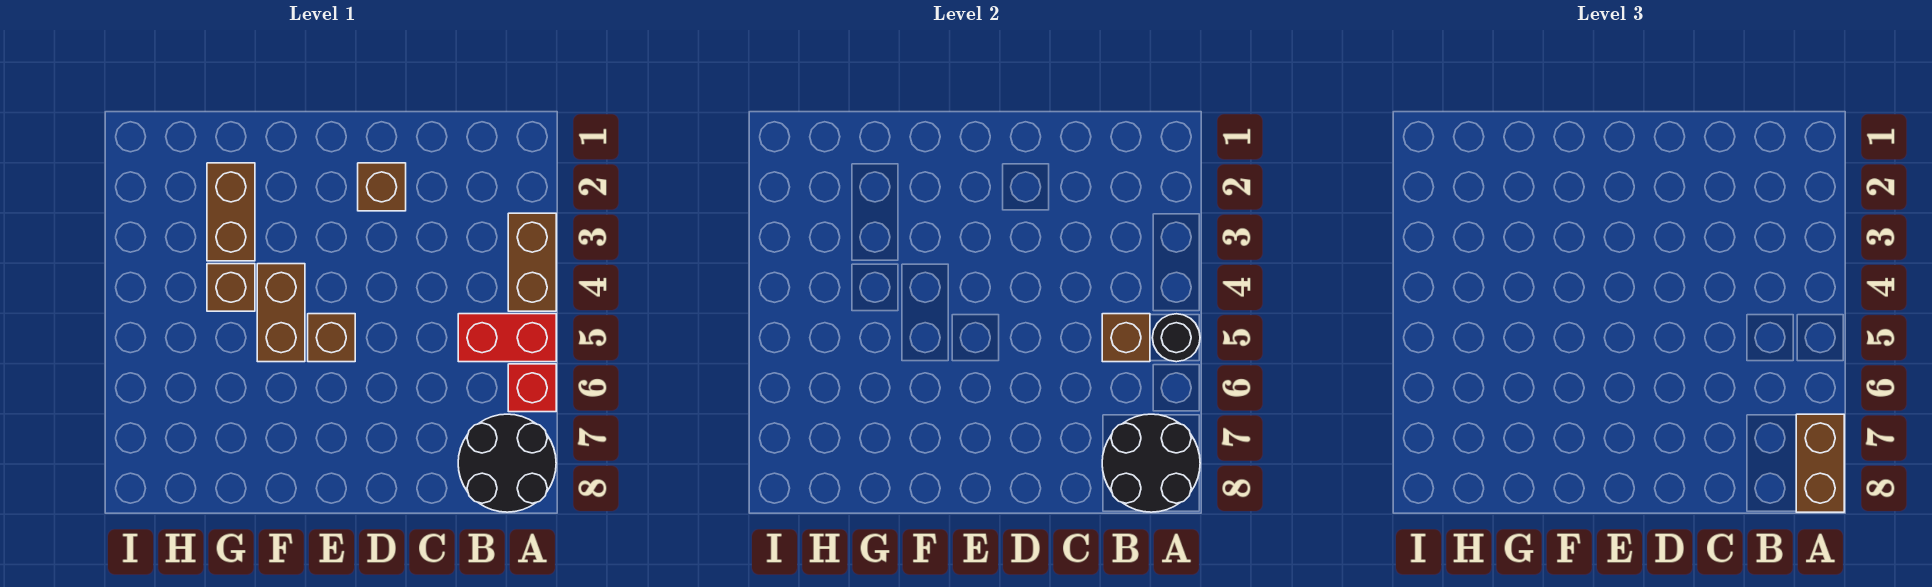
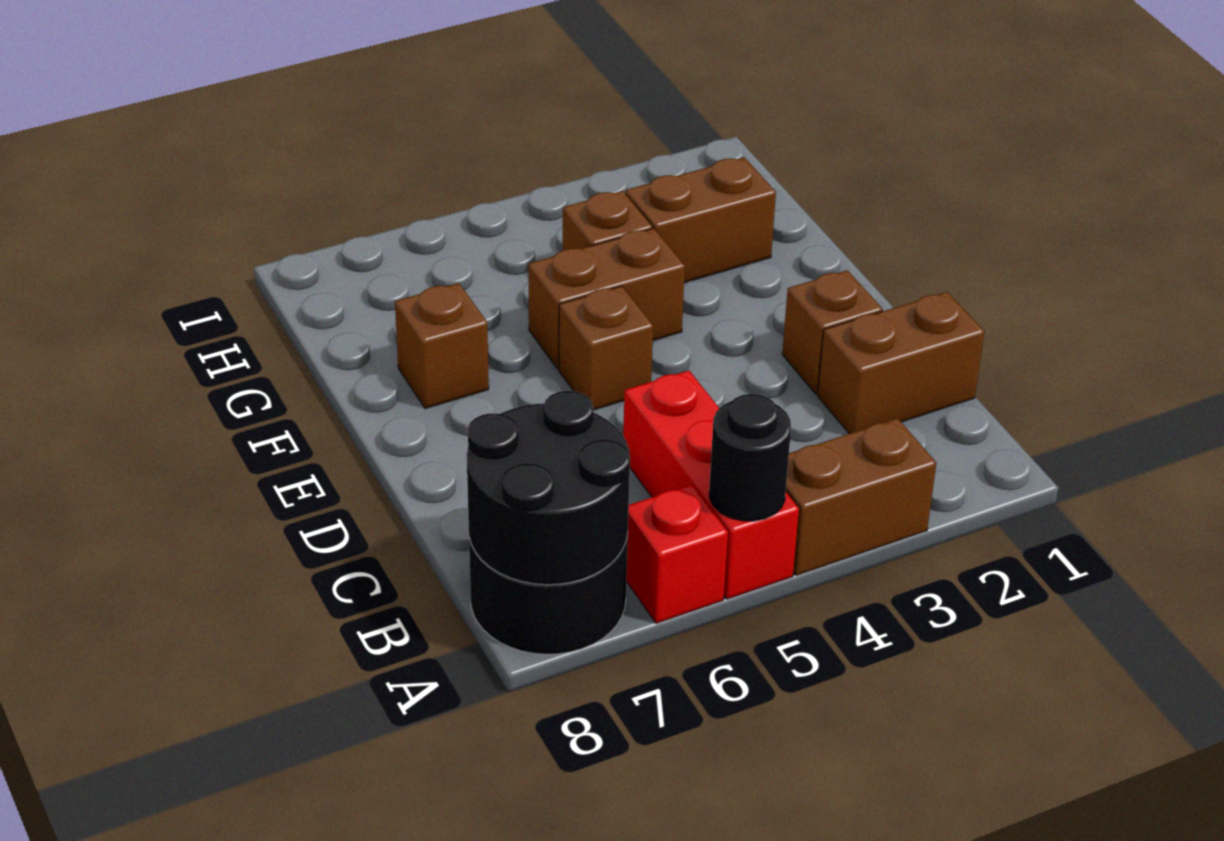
red 1x2 brick [458,314,556,362] -> red 1x3 brick [623,371,799,599]
brown 1x2 brick [1796,414,1844,512] -> brown 1x2 brick moved to [818,292,985,434]
brown 1x1 brick [1102,314,1150,362] -> brown 1x1 brick moved to [395,283,489,409]

